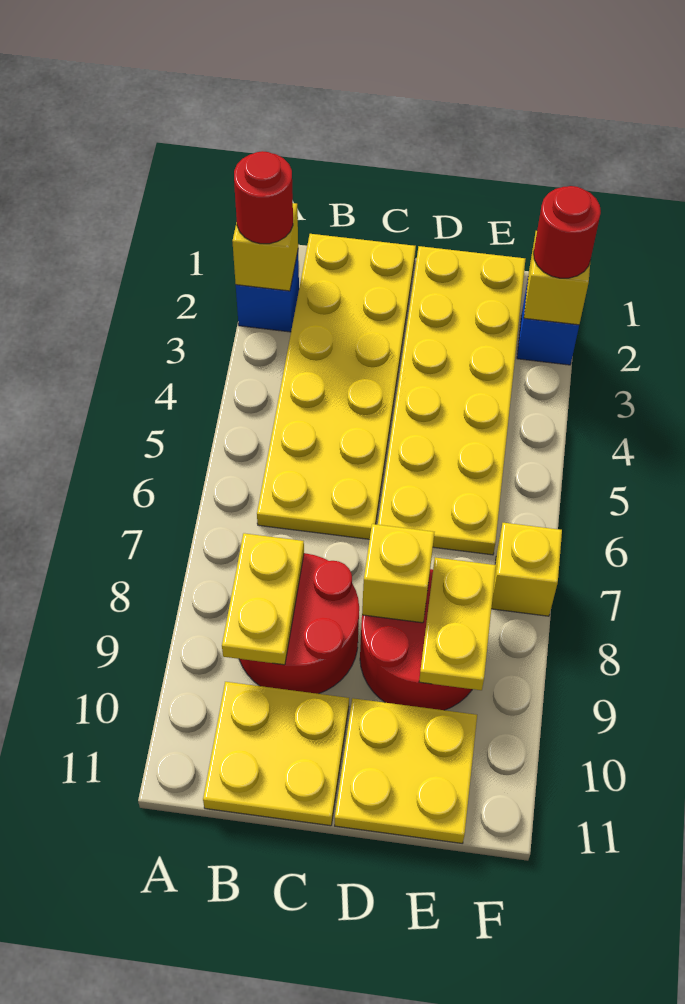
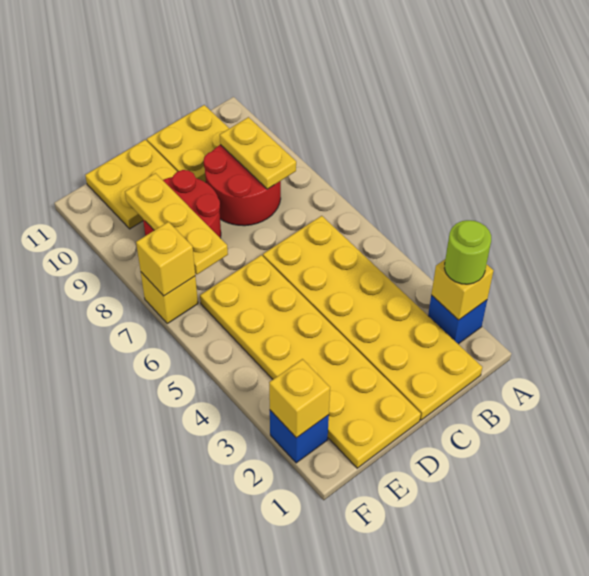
red 1x1 round brick [234,151,293,244] -> lime 1x1 round brick [444,220,491,284]
yellow 1x1 brick [362,524,434,623] -> yellow 1x1 brick moved to [136,222,195,296]
yellow 1x2 plate [419,557,496,690] -> yellow 1x3 plate [125,173,228,274]
red 1x1 round brick [534,186,601,278] -> none

